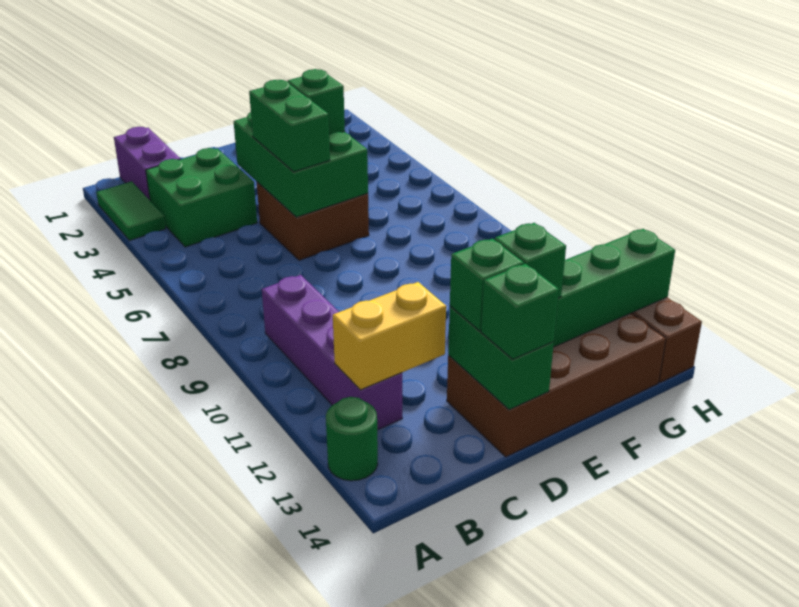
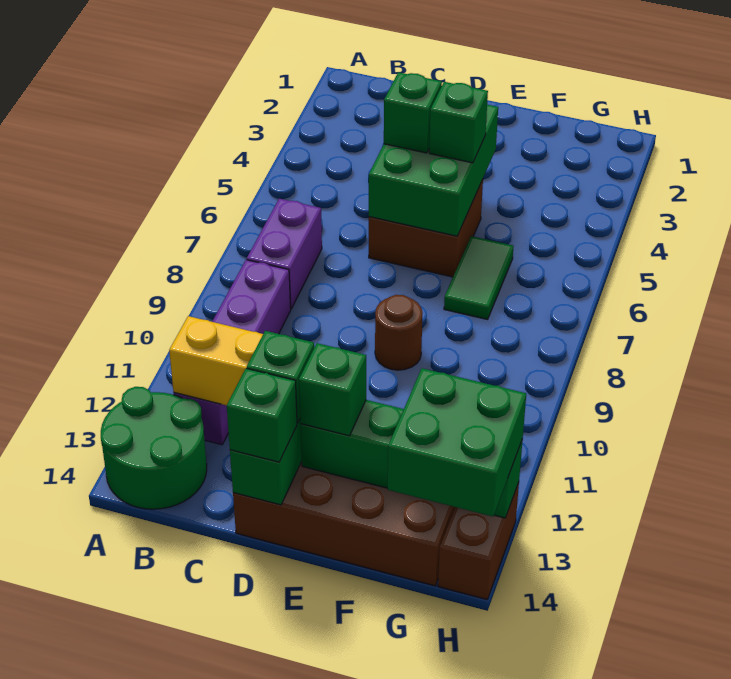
green 1x2 tile [96,181,166,241] -> green 1x2 tile moved to [444,236,513,320]
green 1x1 round brick [326,397,378,481] -> green 2x2 round brick [101,387,207,509]
purple 1x2 brick [114,127,180,200] -> purple 1x2 brick moved to [247,199,322,309]
green 2x2 brick [146,148,257,247] -> green 2x2 brick moved to [388,368,526,517]
green 1x2 brick [249,80,330,172] -> green 1x1 brick [384,72,442,153]
none -> brown 1x1 round brick [375,295,422,370]

